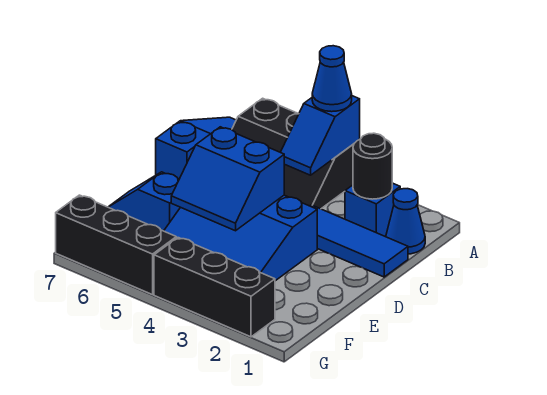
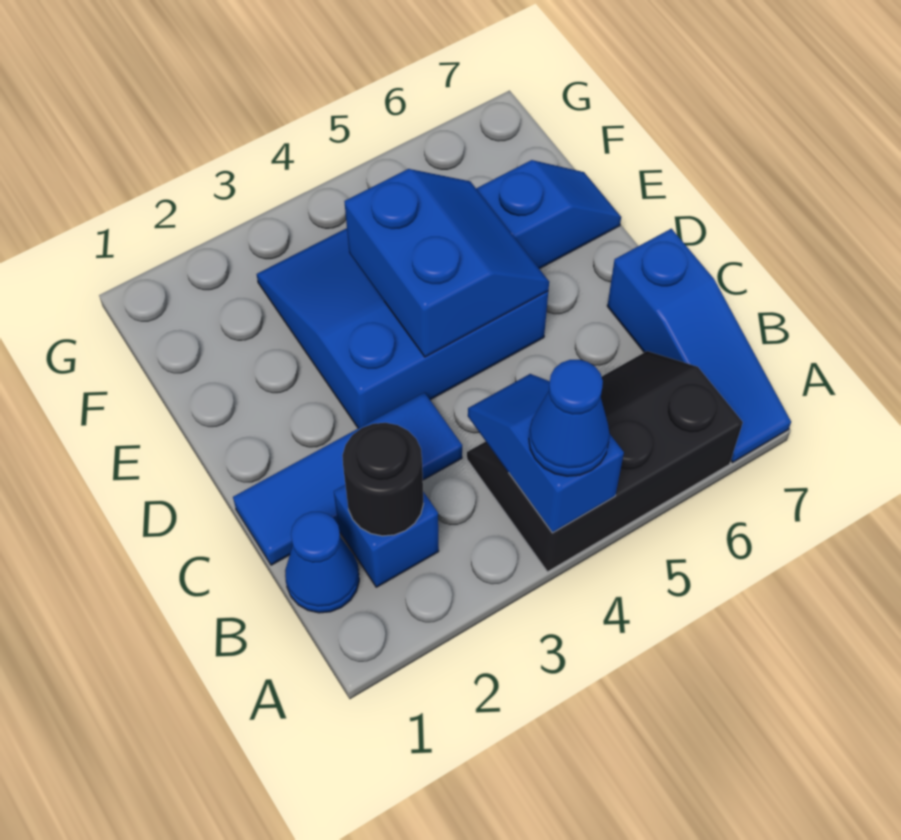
blue 2x2 slope [171,127,284,231] -> blue 2x2 slope turned to [344,169,549,357]
black 1x3 brick [154,238,275,337] -> none
black 1x3 brick [56,195,176,295] -> none

